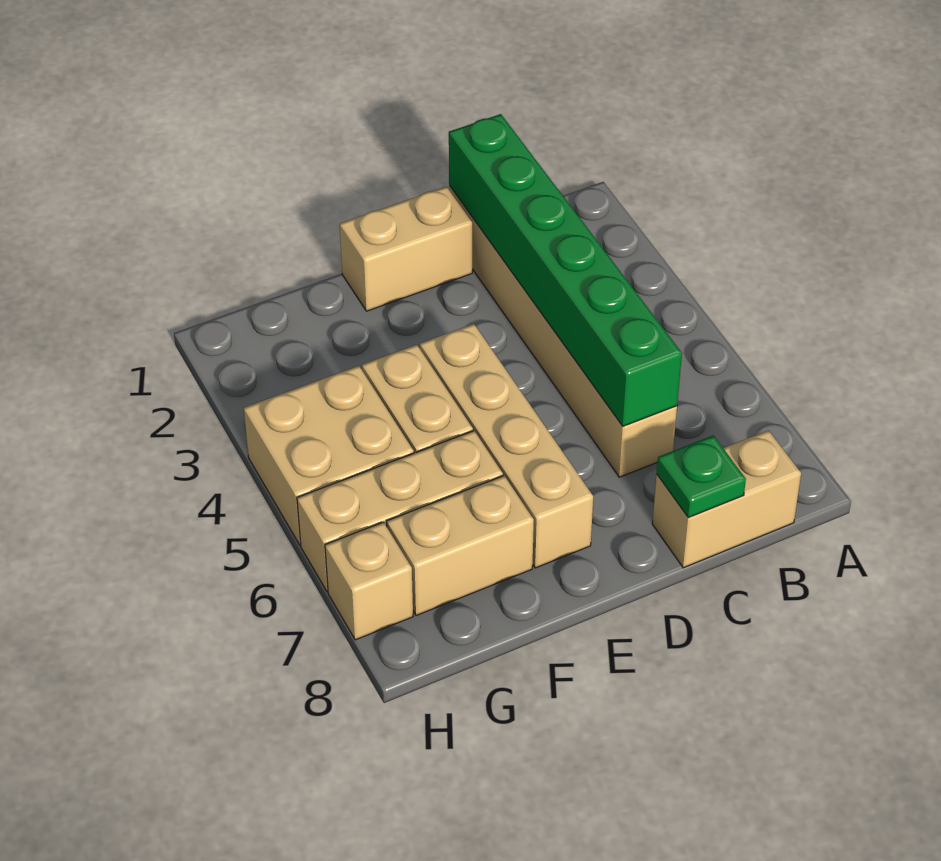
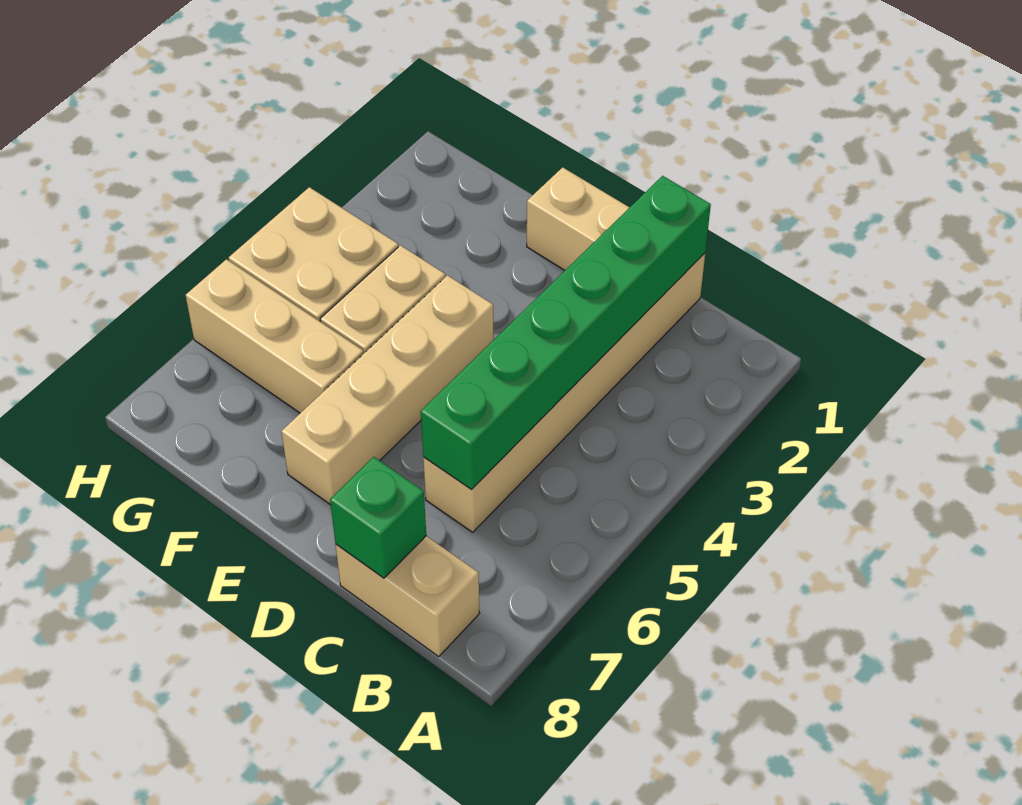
green 1x1 plate [657,435,746,518] -> green 1x1 brick [330,457,426,578]
tan 1x2 brick [387,476,534,616] -> none
tan 1x1 brick [325,522,413,640] -> none

